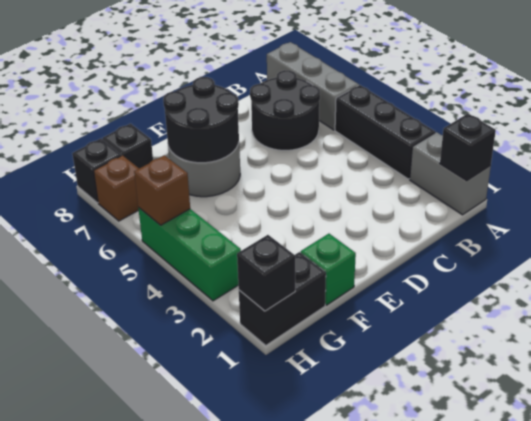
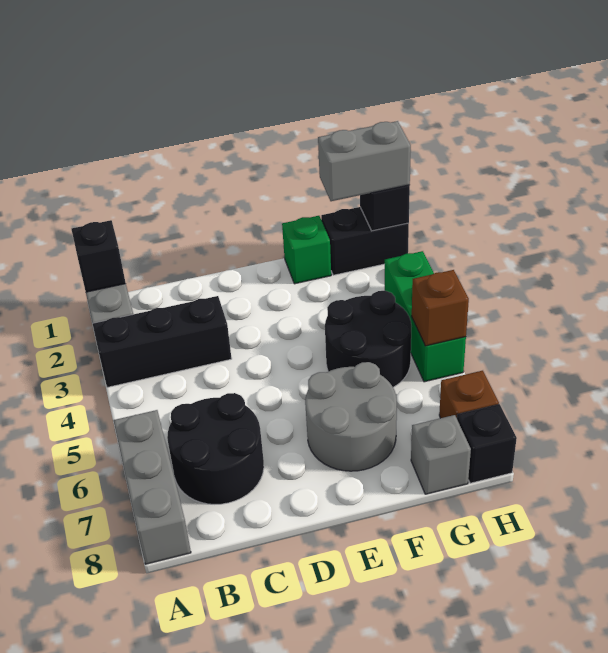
black 1x3 brick [335,85,435,179] -> black 1x3 brick turned to [93,296,232,387]
black 2x2 round brick [163,77,239,163] -> black 2x2 round brick moved to [325,291,411,387]
none -> grey 1x2 brick [318,121,411,201]
black 1x1 brick [103,123,153,168] -> grey 1x1 brick [411,415,471,494]

